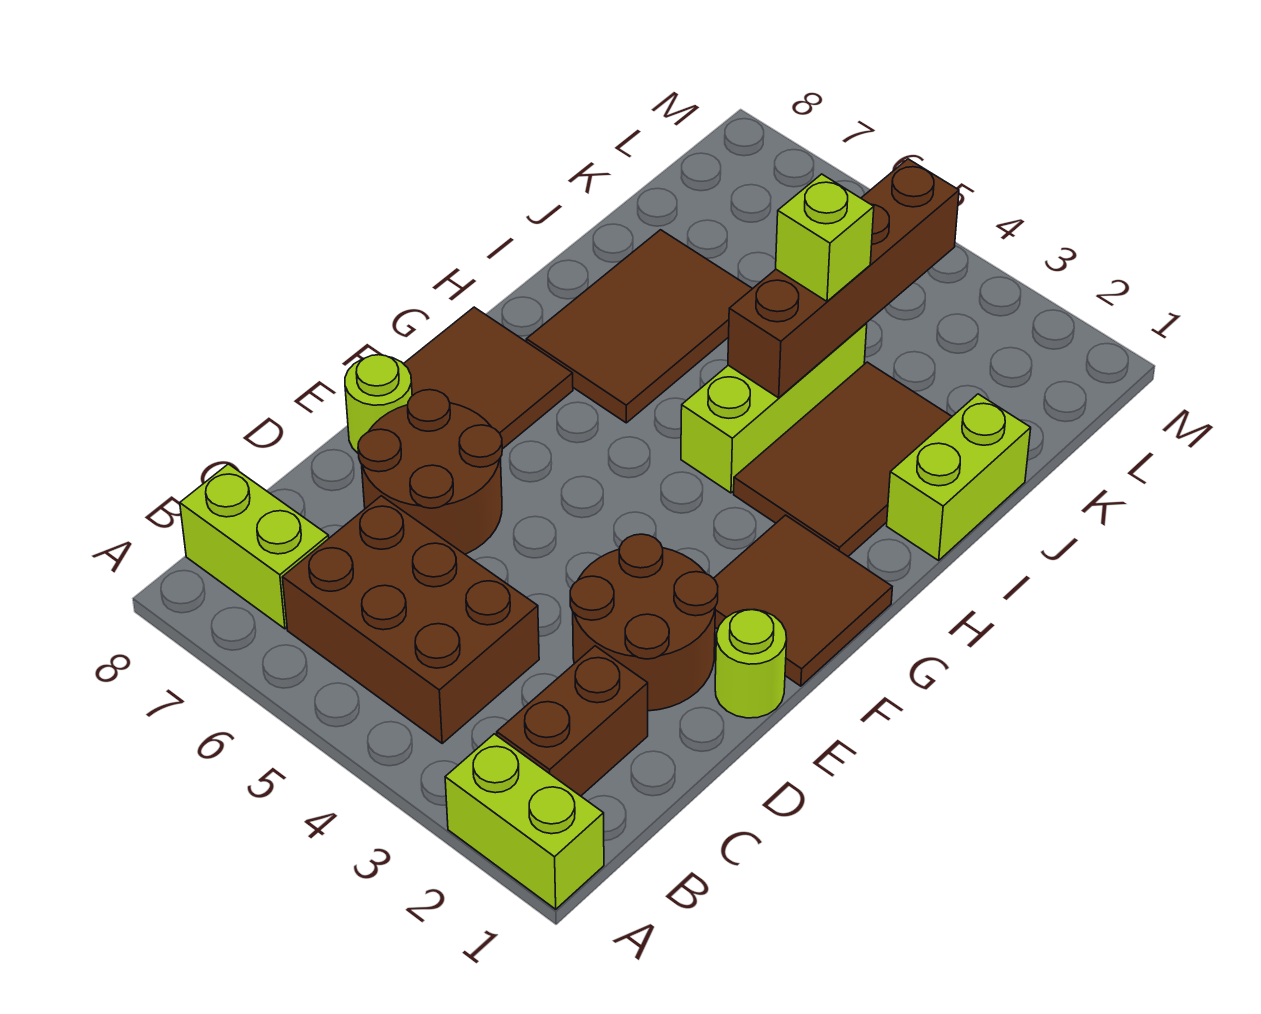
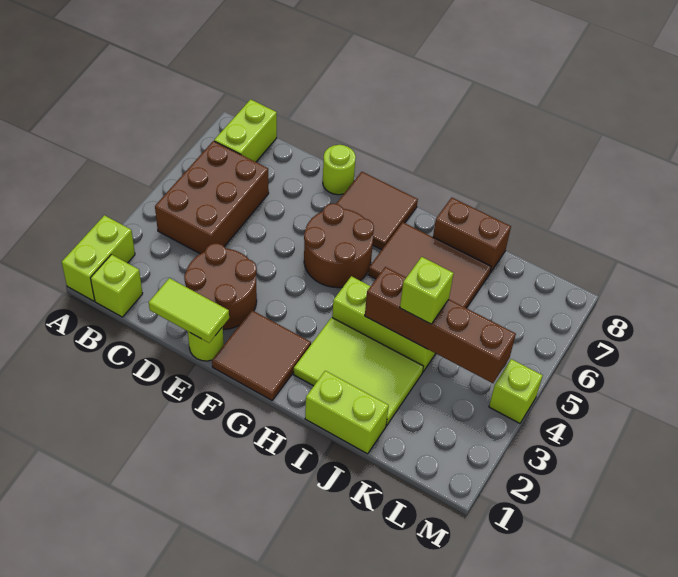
none -> lime 1x1 brick [91,255,143,317]
brown 1x2 brick [497,646,648,796] -> brown 1x2 brick moved to [433,198,511,273]
none -> lime 1x2 tile [149,278,229,343]
brown 2x2 round brick [358,390,502,554] -> brown 2x2 round brick moved to [304,203,374,288]
brown 2x3 tile [734,362,952,556] -> lime 2x3 tile [294,317,423,426]
none -> lime 1x1 brick [489,359,543,423]

